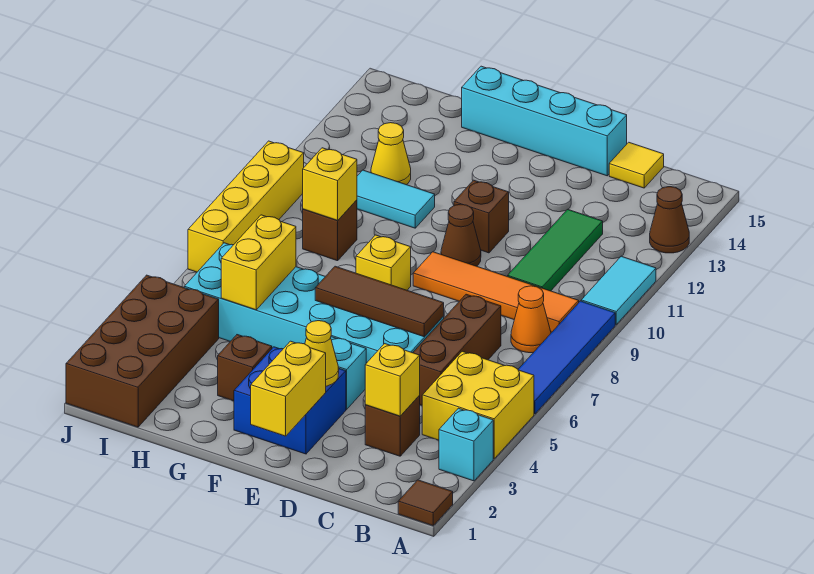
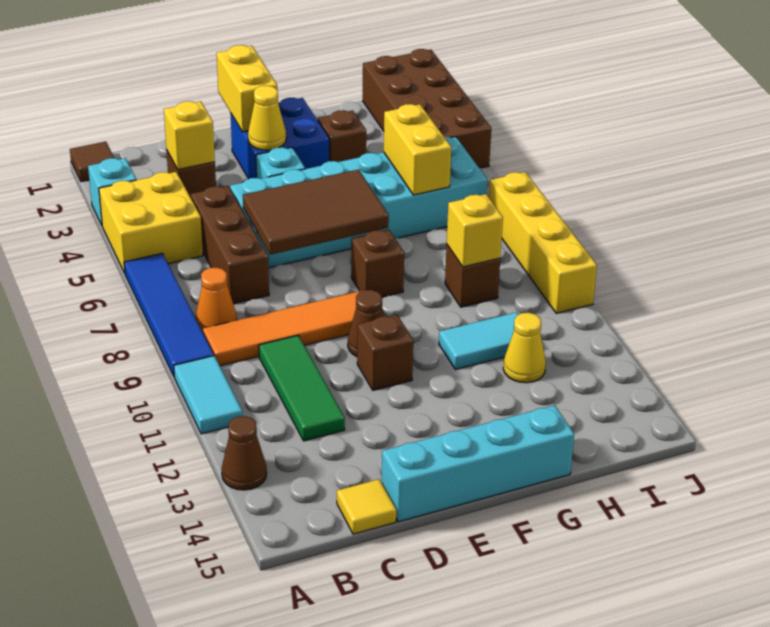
brown 1x3 tile [315,266,444,337] -> brown 2x3 tile [243,170,389,255]
yellow 1x1 brick [356,235,411,290] -> brown 1x1 brick [351,229,404,297]

